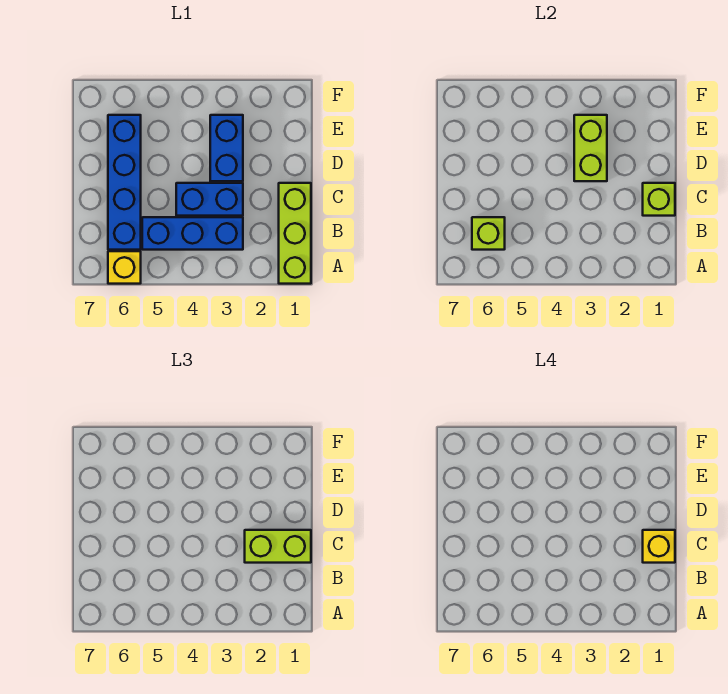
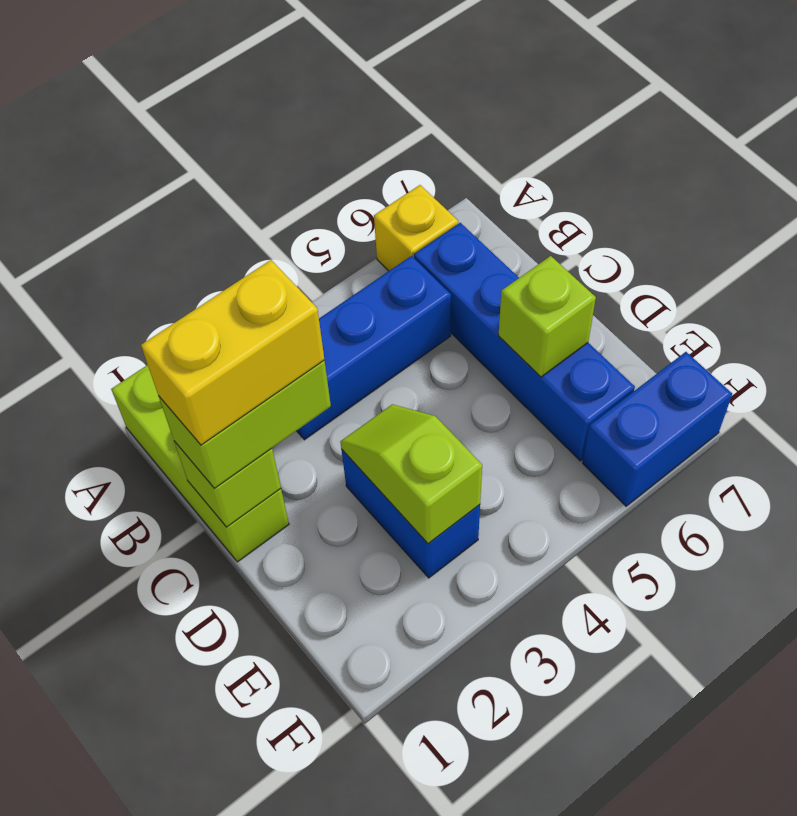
lime 1x1 brick [472,217,505,250] -> lime 1x1 brick moved to [498,256,596,377]
yellow 1x1 brick [643,530,675,563] -> yellow 1x2 brick [141,260,324,445]
blue 1x2 brick [176,183,243,216] -> blue 1x2 brick moved to [583,352,732,506]
lime 1x2 brick [574,115,607,181] -> lime 1x2 slope [340,404,482,544]

